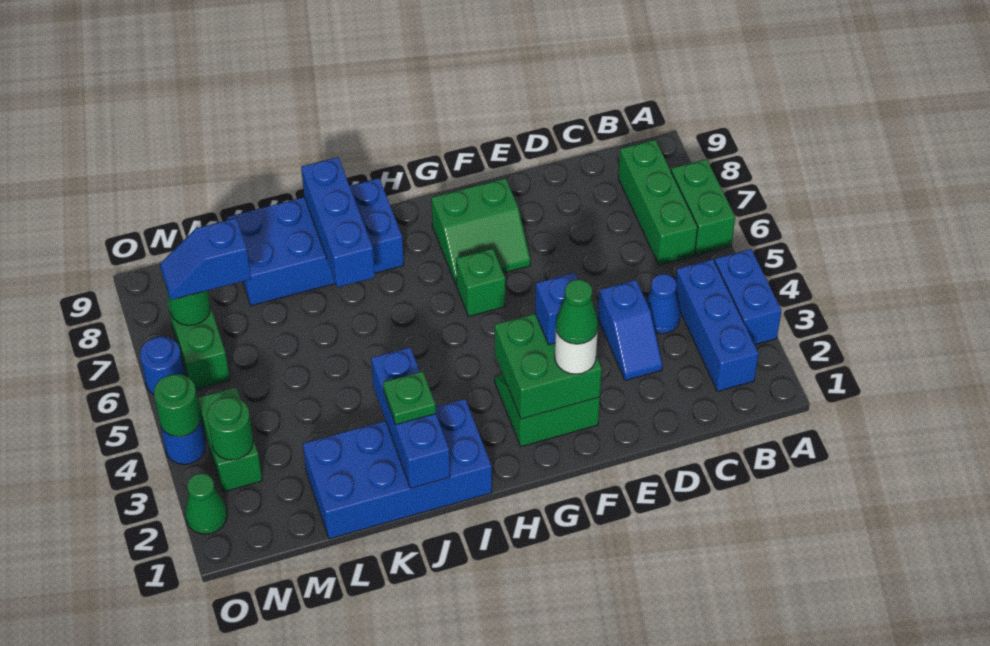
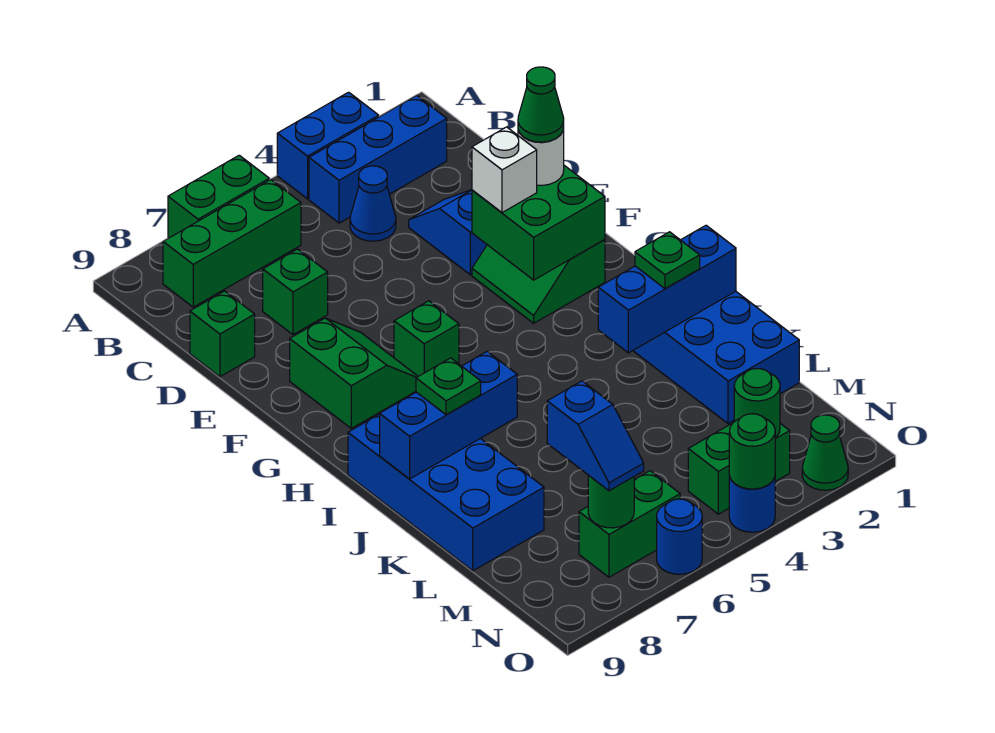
blue 1x2 slope [598,280,662,381] -> blue 1x2 slope turned to [409,190,487,275]
none -> green 1x1 brick [263,249,328,335]
none -> green 1x1 brick [190,291,255,377]
blue 1x1 brick [535,273,578,345] -> white 1x1 brick [472,127,537,213]
none -> green 1x1 plate [416,358,481,415]

